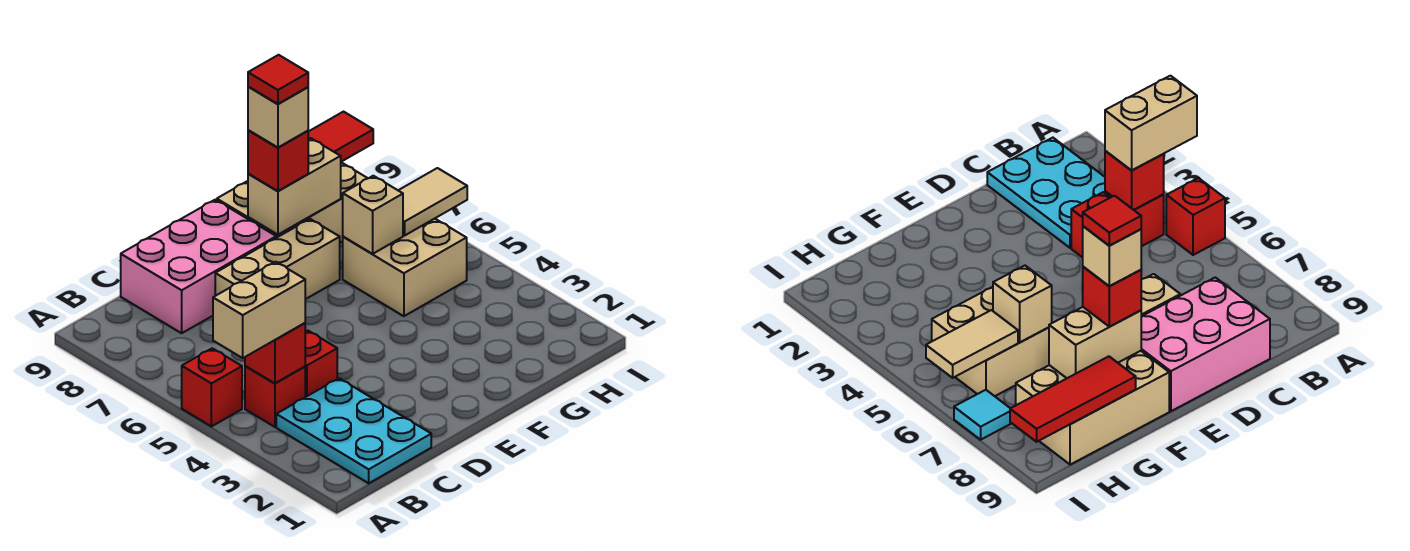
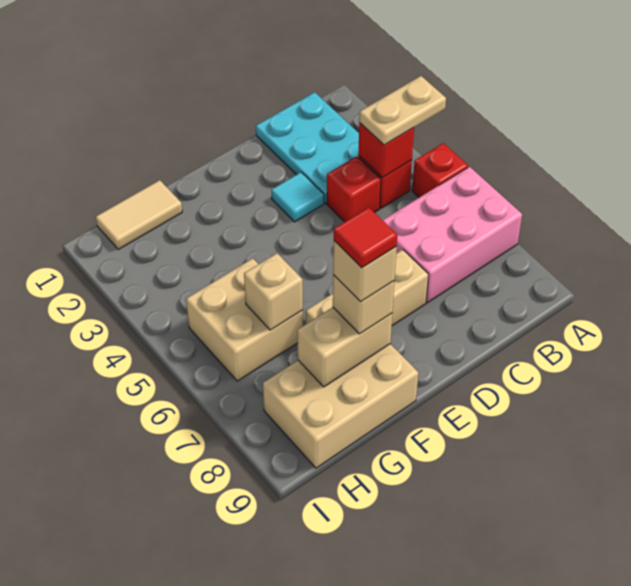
tan 1x2 brick [213,262,305,358] -> tan 1x2 plate [359,76,446,145]
pink 2x3 brick [121,200,276,333] -> pink 2x3 brick moved to [383,167,522,303]
red 1x1 brick [248,130,308,191] -> tan 1x1 brick [333,275,394,334]
red 1x3 tile [308,112,373,162] -> none
tan 1x2 tile [398,168,467,235] -> tan 1x2 tile moved to [96,180,182,249]
cyan 1x1 tile [954,390,1012,440] -> cyan 1x1 tile moved to [271,172,324,222]

